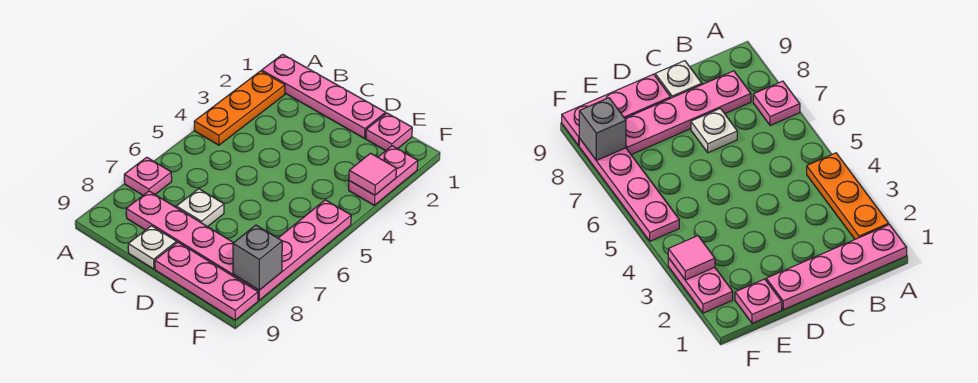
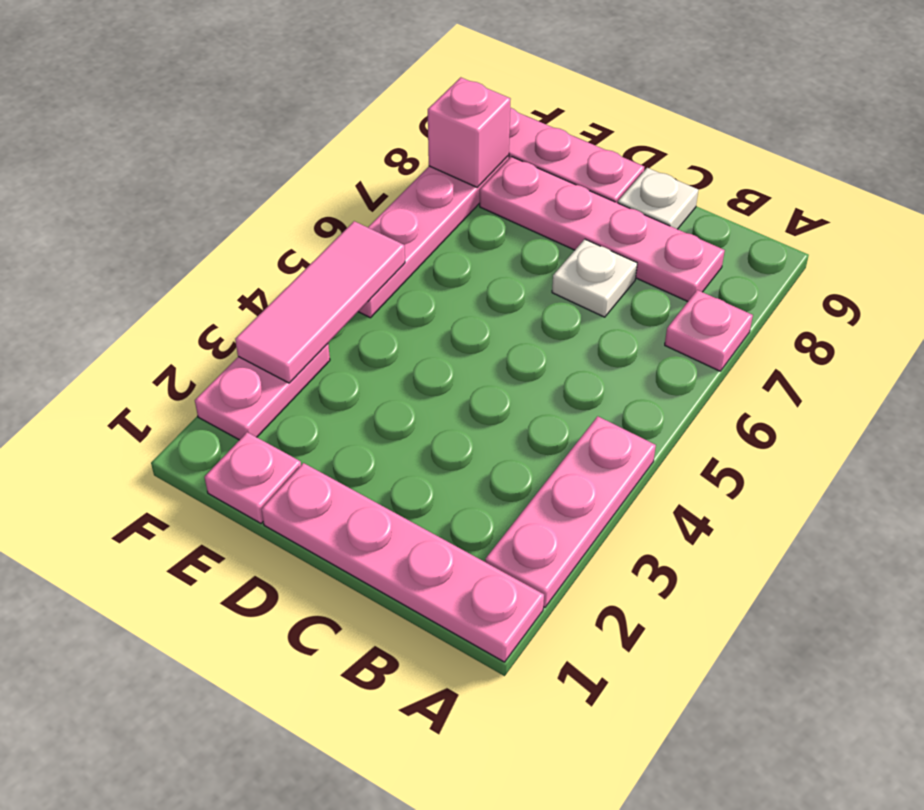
orange 1x3 plate [194,71,285,145] -> pink 1x3 plate [485,416,656,608]
pink 1x1 tile [349,153,396,195] -> pink 1x3 tile [235,221,405,383]
grey 1x1 brick [233,225,282,290] -> pink 1x1 brick [428,77,511,188]

